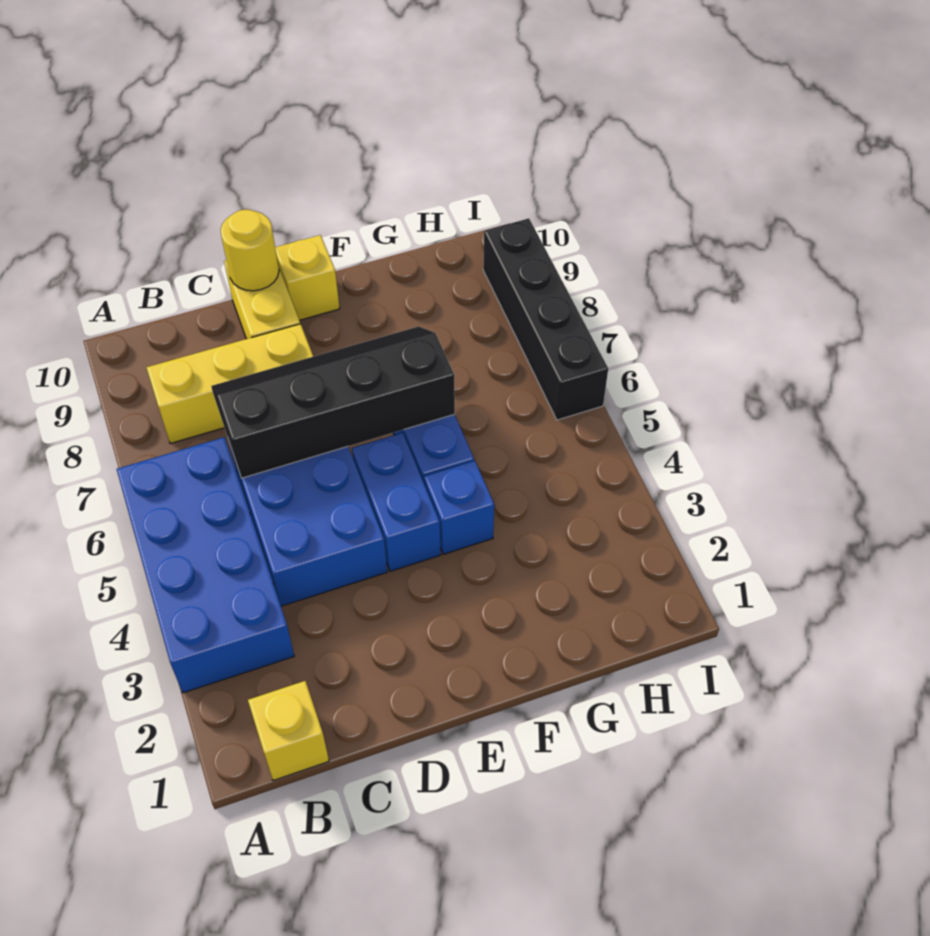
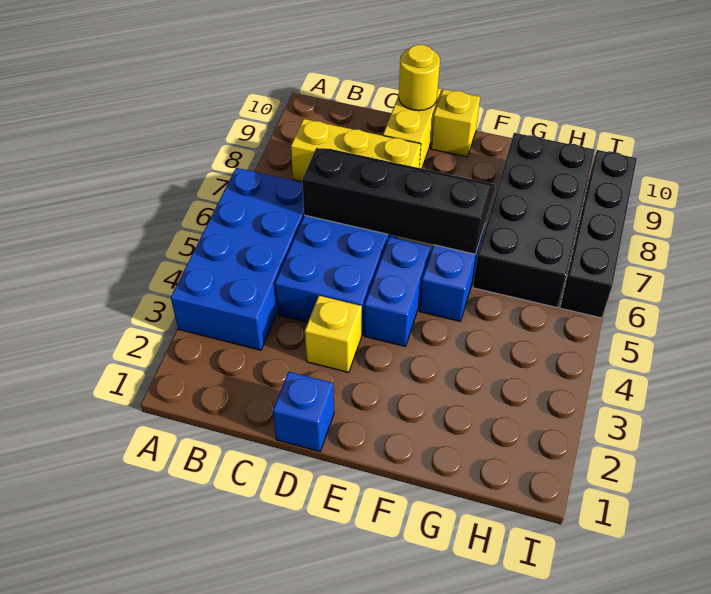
yellow 1x1 brick [248,681,329,781] -> yellow 1x1 brick moved to [305,296,362,372]
blue 1x1 brick [424,461,494,554] -> blue 1x1 brick moved to [273,372,334,452]
none -> black 2x4 brick [473,133,594,307]

